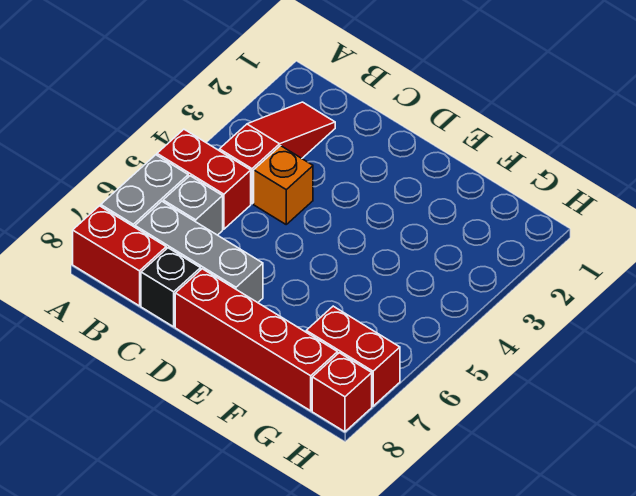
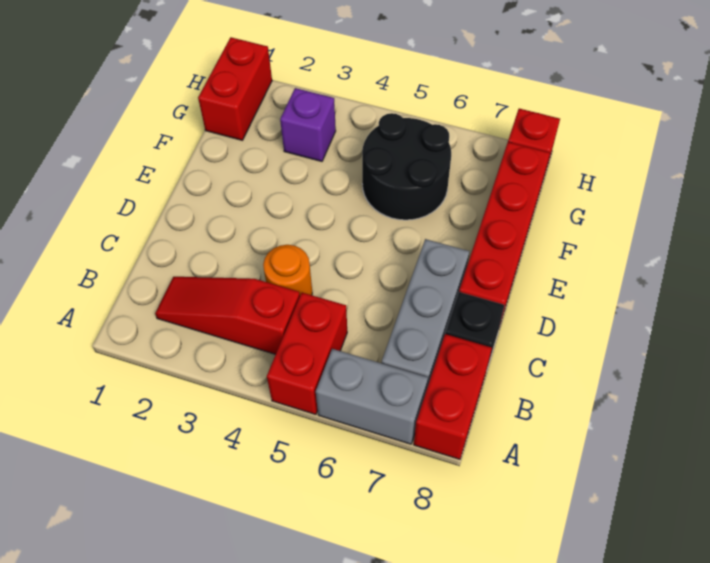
grey 1x1 brick [163,176,223,235] -> none
orange 1x1 brick [254,146,313,224] -> orange 1x1 round brick [263,245,312,295]
none -> black 2x2 round brick [362,113,451,220]
none -> purple 1x1 brick [280,88,336,161]
red 1x2 brick [306,306,400,406] -> red 1x2 brick moved to [198,37,272,140]

